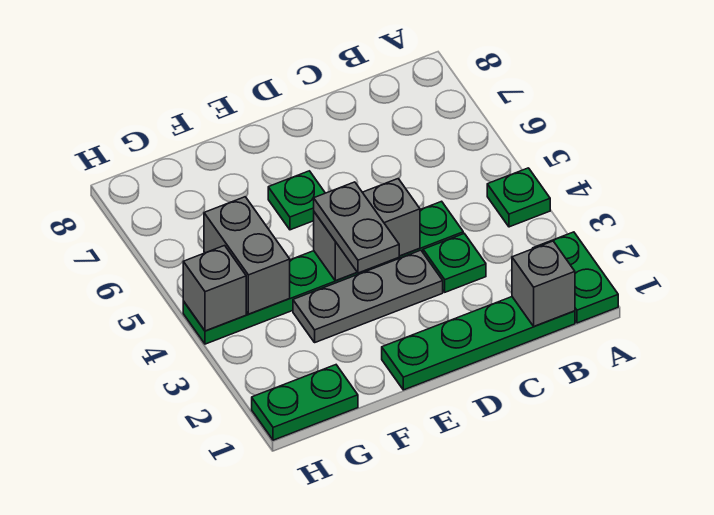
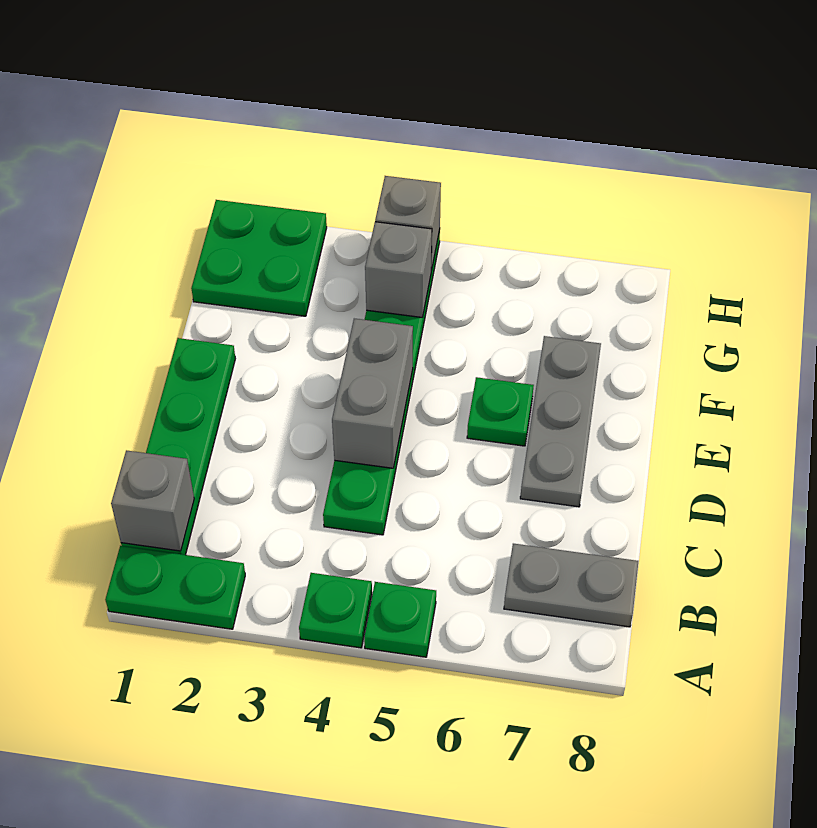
green 1x1 plate [423,234,486,292] -> green 1x1 plate moved to [364,582,436,657]
grey 1x3 plate [293,250,443,342] -> grey 1x3 plate moved to [520,336,601,507]
grey 1x2 plate [314,182,399,273] -> grey 1x2 plate moved to [504,544,638,627]
green 1x2 plate [252,365,358,440] -> green 2x2 plate [191,200,327,316]
grey 1x2 brick [204,197,290,314] -> grey 1x1 brick [365,222,432,318]

